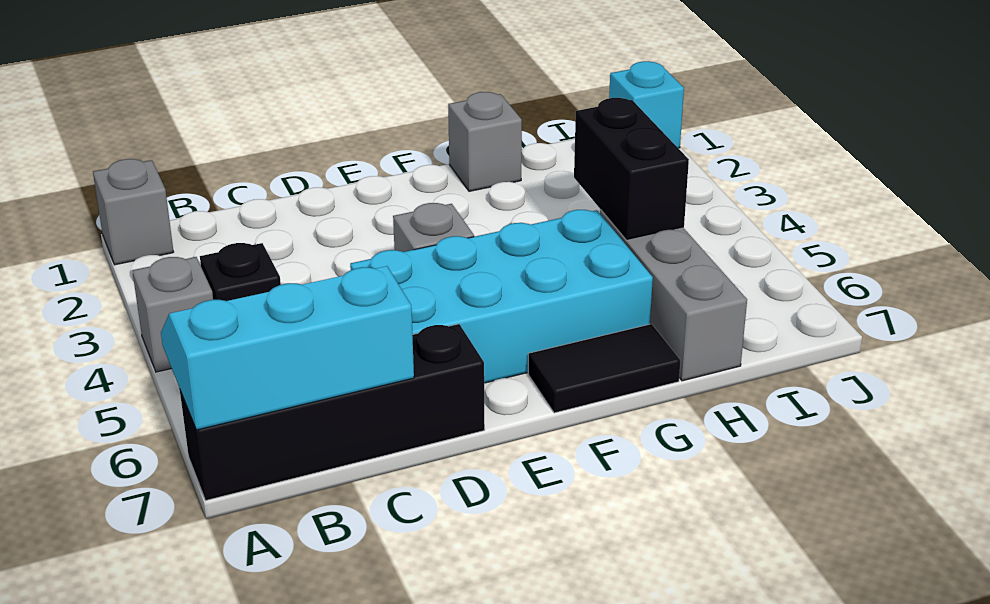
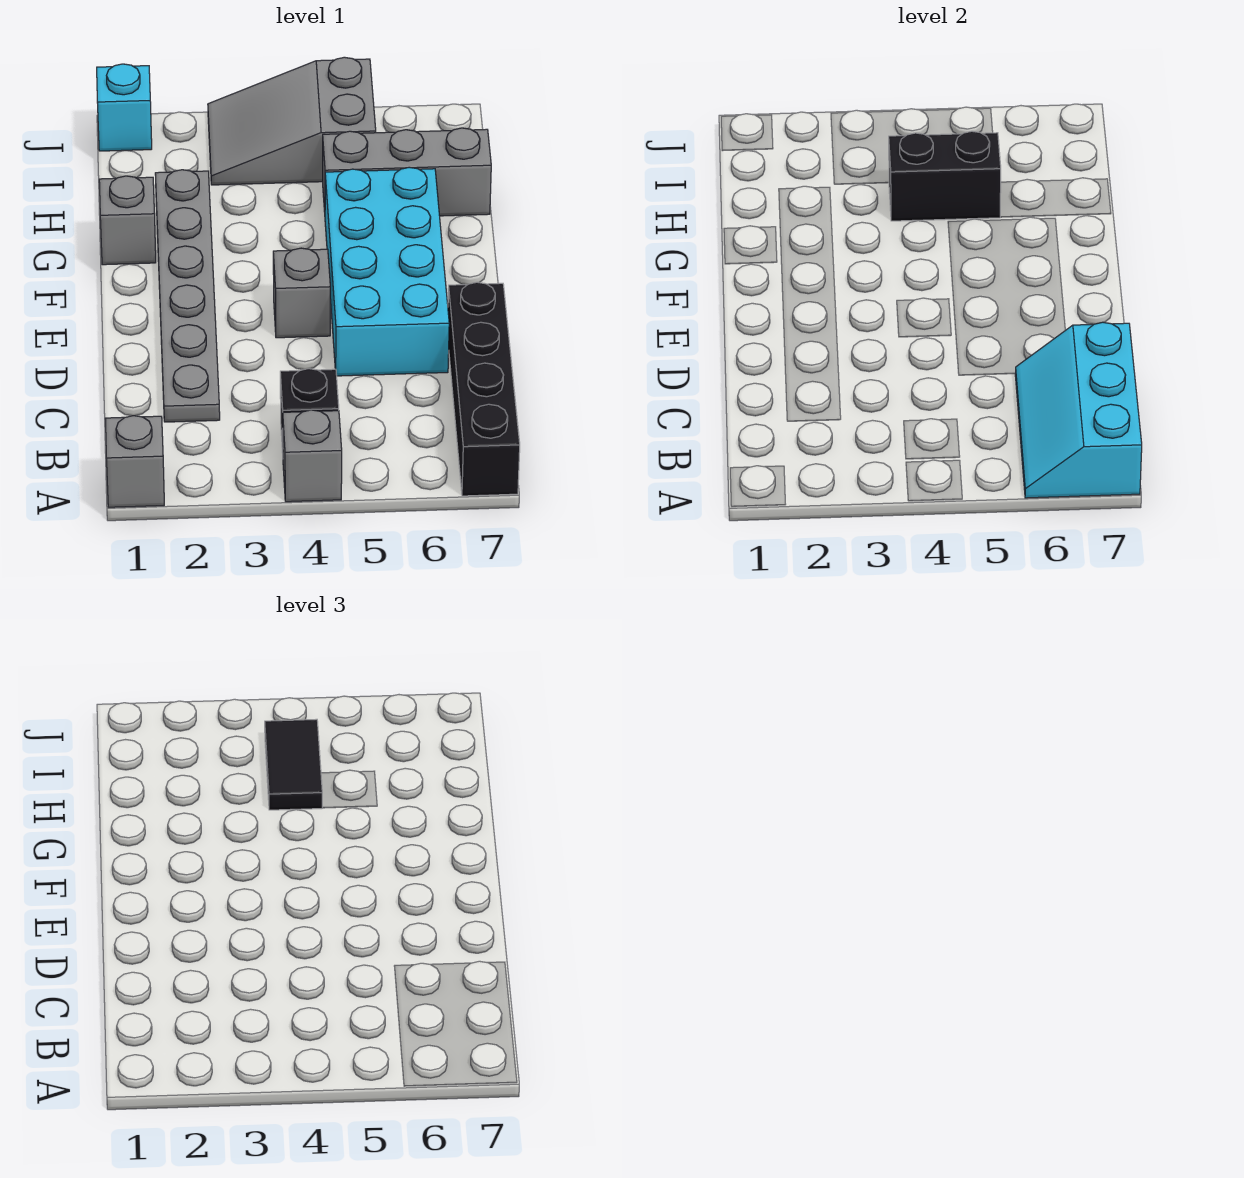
none -> grey 1x6 plate [155,170,220,422]
black 1x2 tile [528,324,680,413] -> black 1x2 tile moved to [265,719,322,810]
none -> grey 2x3 slope [208,57,376,185]

